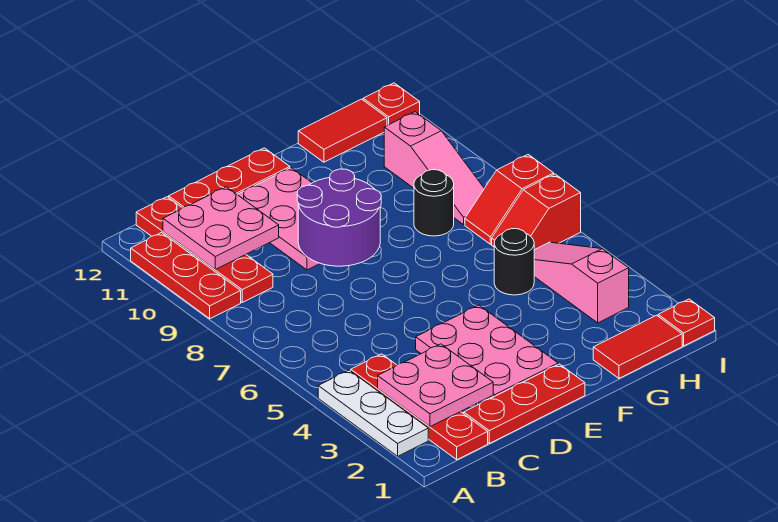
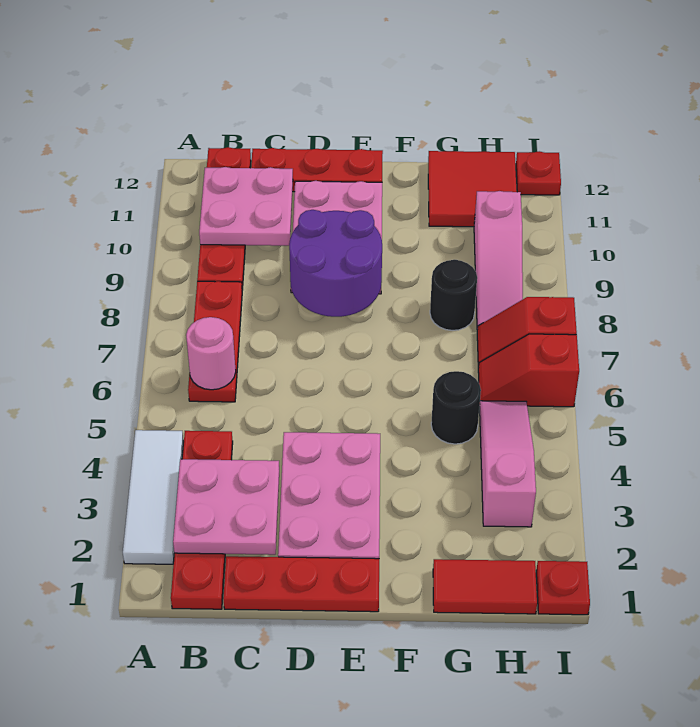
white 1x3 plate [318,370,428,456] -> white 1x3 tile [123,430,184,564]
red 1x3 plate [131,233,241,319] -> red 1x3 plate moved to [188,281,242,402]
none -> pink 1x1 round brick [186,317,236,390]
red 1x2 tile [298,99,387,162] -> red 2x2 tile [428,151,517,227]

